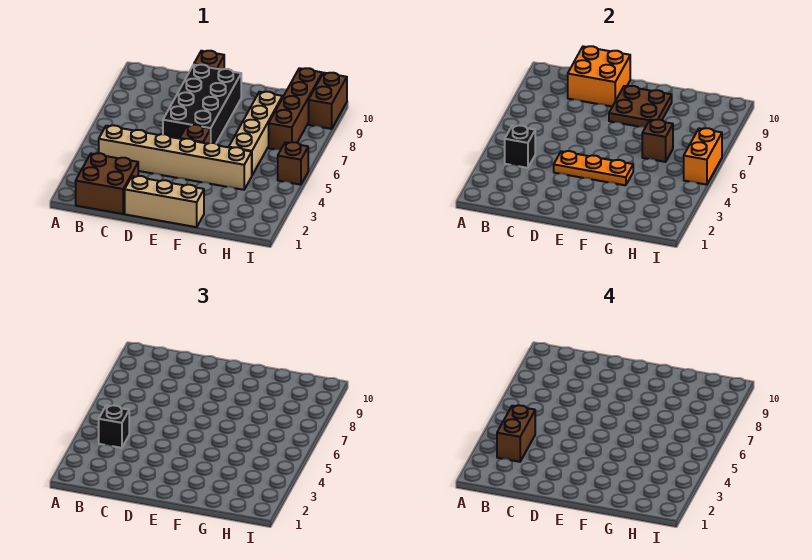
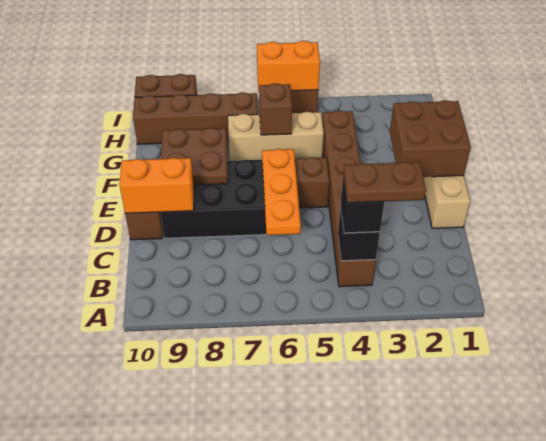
brown 2x2 brick [76,153,138,214] -> brown 2x2 brick moved to [390,100,471,177]
brown 1x2 brick [497,405,535,462] -> brown 1x2 plate [343,162,426,203]
tan 1x6 brick [99,125,252,190] -> brown 1x6 brick [322,111,376,287]
orange 2x2 brick [568,46,630,107] -> orange 1x2 brick [120,158,194,213]
orange 1x3 plate [554,151,633,185] -> orange 1x3 plate moved to [262,149,301,235]
tan 1x4 brick [229,92,282,175] -> tan 1x3 brick [228,112,324,161]

